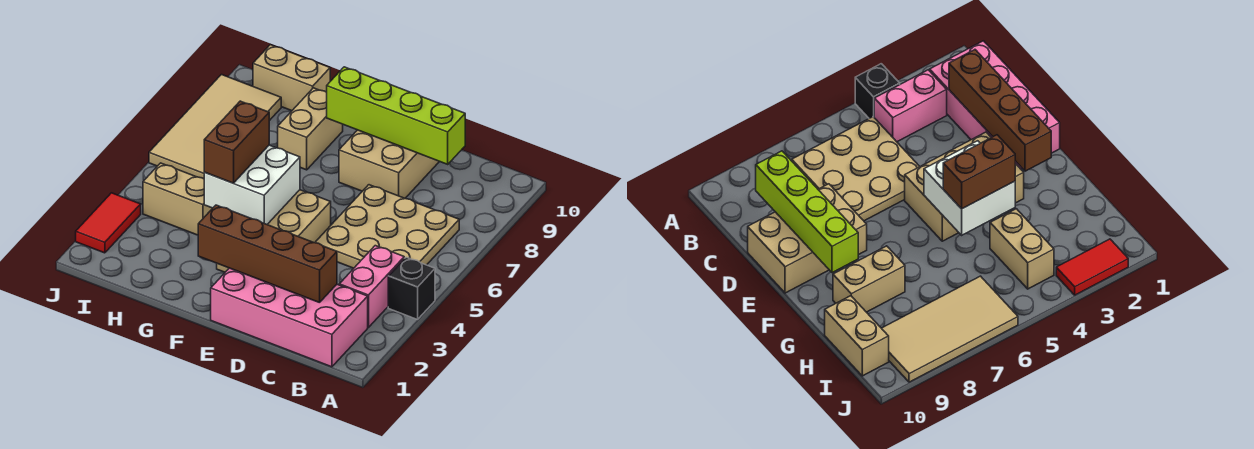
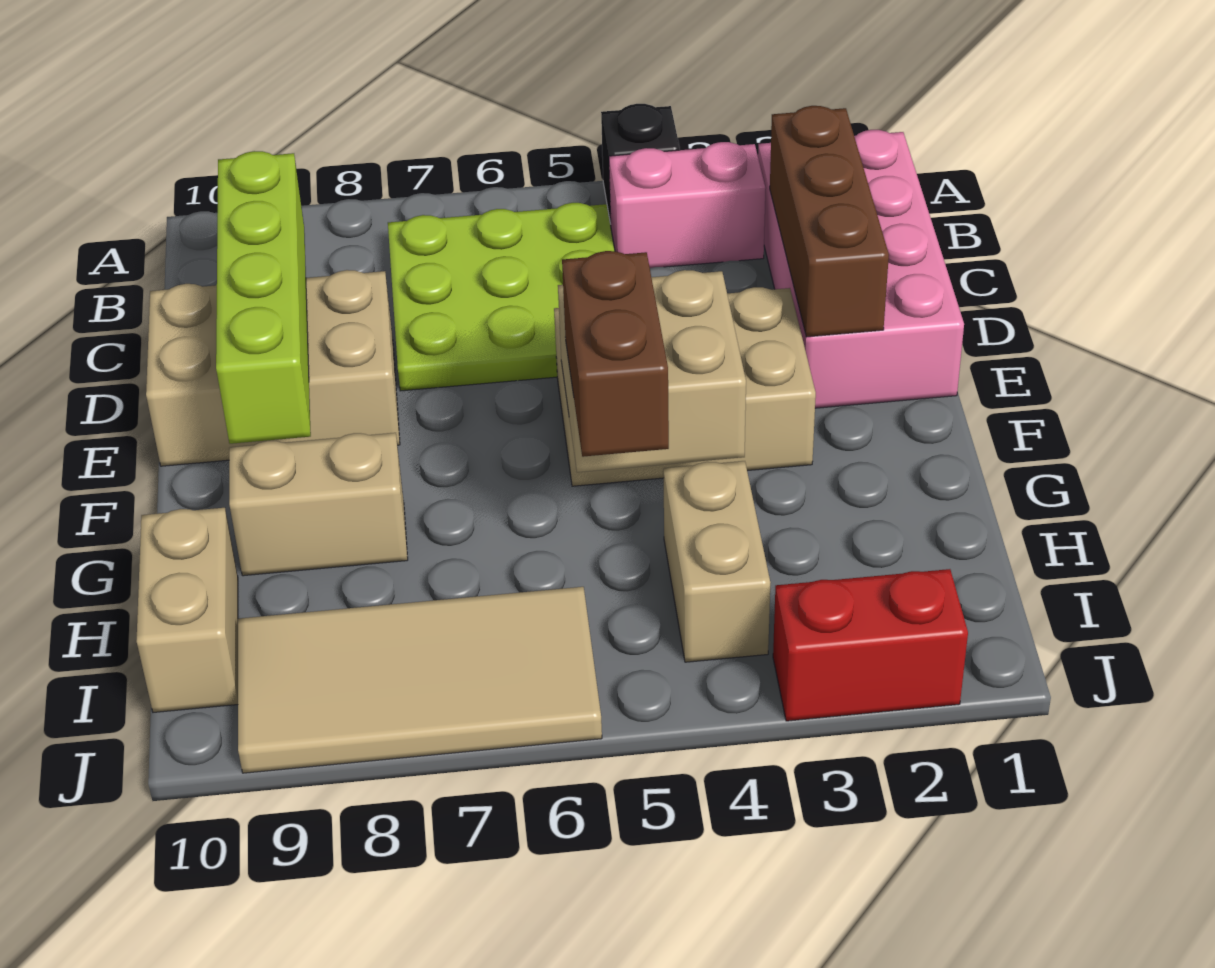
tan 3x3 plate [315,185,459,268] -> lime 3x3 plate [388,203,615,391]
brown 1x4 brick [198,205,337,303] -> brown 1x3 brick [770,106,889,337]
white 2x2 brick [204,145,300,224] -> tan 2x2 brick [558,270,746,472]
brown 1x2 brick [204,101,269,183] -> brown 1x2 brick turned to [562,251,669,457]
red 1x2 tile [76,193,141,253] -> red 1x2 brick [773,569,968,721]

